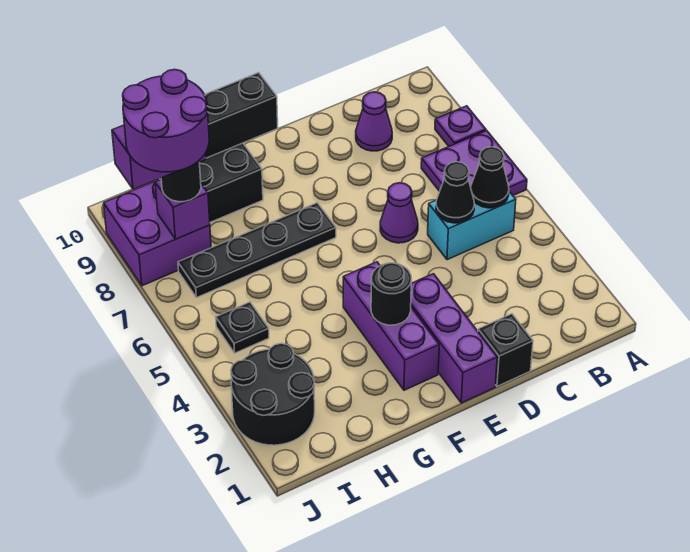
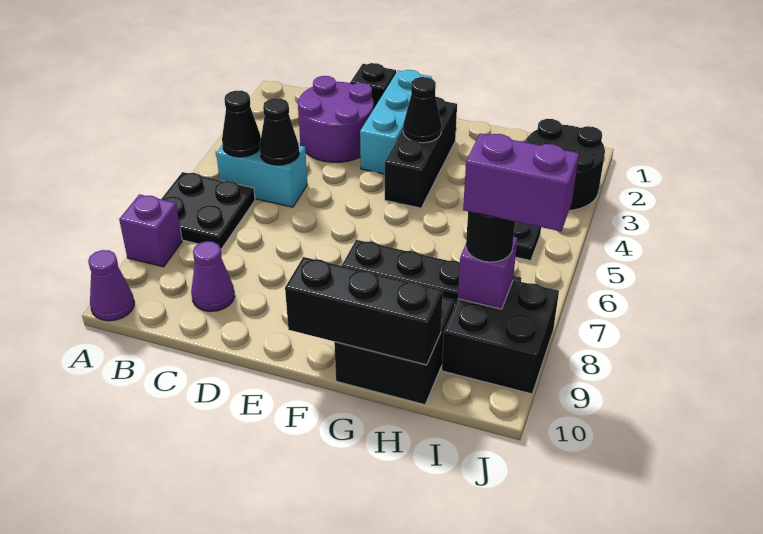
purple 2x2 plate [421,131,527,195] -> black 2x2 plate [162,172,255,249]
purple 1x1 plate [435,106,486,146] -> purple 1x1 brick [119,194,182,267]
purple 1x1 cone [380,183,418,243] -> purple 1x1 cone moved to [88,250,134,321]
purple 1x3 brick [411,274,497,403] -> cyan 1x3 brick [360,70,432,174]
purple 1x3 brick [343,262,439,390] -> black 1x3 brick [385,97,457,208]
black 1x1 round brick [371,263,411,325] -> black 1x1 cone [403,77,442,143]
purple 2x2 round brick [123,69,209,172] -> purple 2x2 round brick moved to [298,76,374,162]
purple 2x2 brick [104,179,211,286] -> black 2x2 brick [442,280,559,394]

